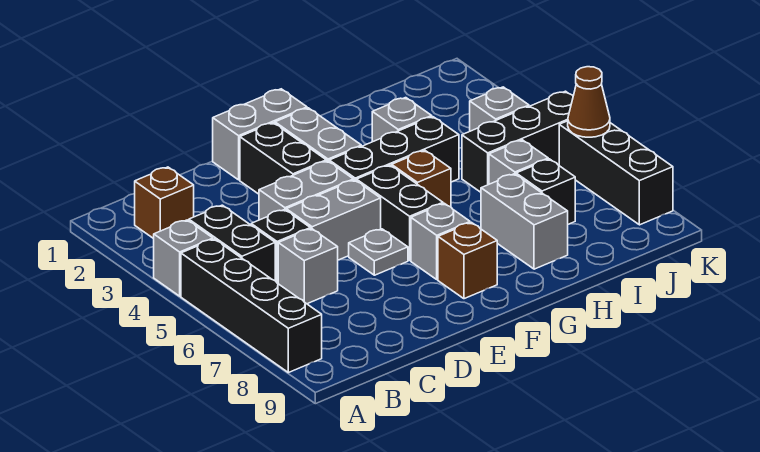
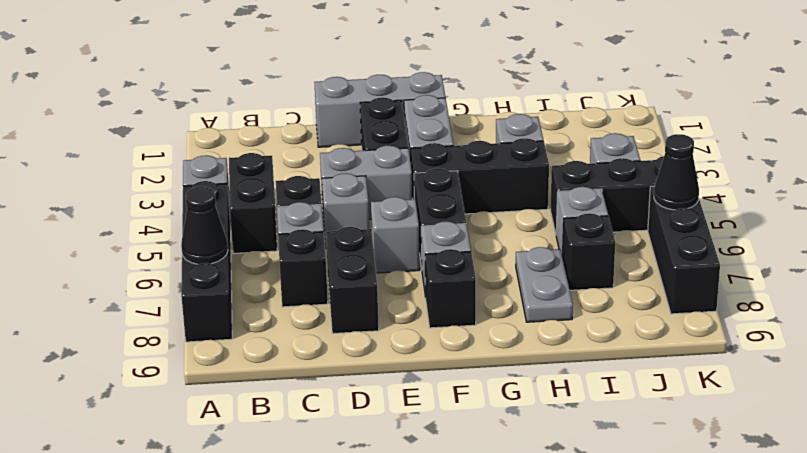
none -> black 1x1 cone [181,187,228,264]
brown 1x1 brick [135,167,194,239] -> none
none -> black 1x1 brick [278,229,328,307]
grey 1x2 brick [286,180,381,260] -> grey 1x1 brick [322,173,369,248]
none -> black 1x2 brick [326,227,379,334]
grey 1x2 brick [213,89,307,180] -> grey 1x3 brick [314,72,445,147]
grey 1x1 plate [349,229,408,275] -> grey 1x1 brick [371,197,420,273]
brown 1x1 brick [438,222,497,299] -> black 1x1 brick [425,249,476,328]
brown 1x1 brick [392,151,451,207] -> none
grey 1x2 brick [481,174,568,269] -> grey 1x2 plate [516,247,573,322]
brown 1x1 cone [568,67,610,137] -> black 1x1 cone [654,134,699,210]

